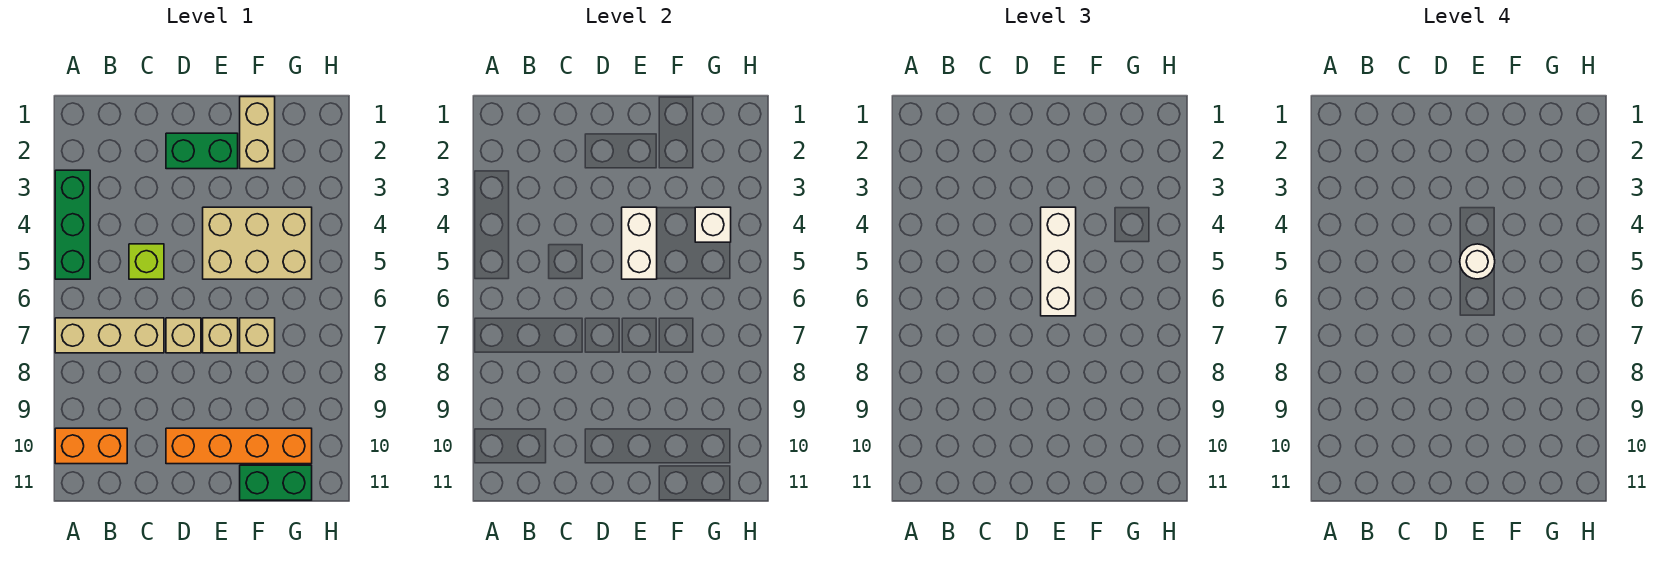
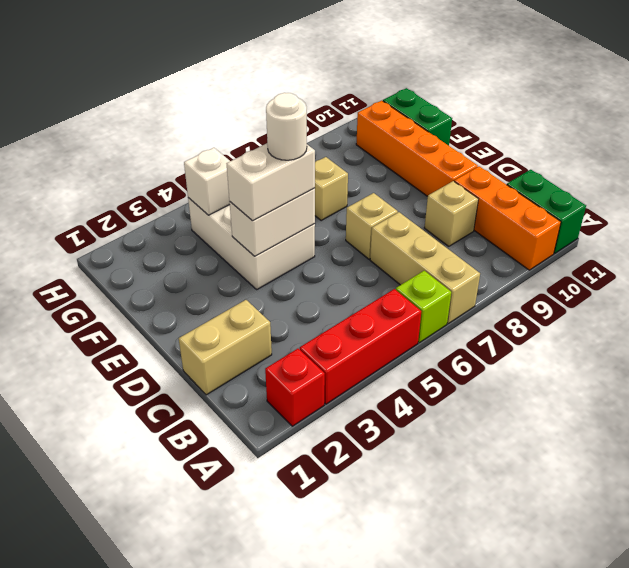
none -> red 1x1 brick [265,349,325,426]
green 1x3 brick [55,170,90,279] -> red 1x3 brick [300,289,421,404]
orange 1x2 brick [55,428,127,464] -> orange 1x3 brick [454,166,561,270]
lime 1x1 brick [129,244,164,279] -> lime 1x1 brick moved to [396,271,451,343]
green 1x2 brick [166,133,238,169] -> green 1x2 brick moved to [507,170,586,253]
tan 2x3 brick [203,207,312,279] -> white 2x3 brick [188,198,315,289]
white 1x3 brick [1041,207,1076,316] -> white 1x2 brick [227,143,315,221]
tan 1x1 brick [203,318,238,353] -> tan 1x1 brick moved to [425,181,478,246]
tan 1x2 brick [240,97,275,169] -> tan 1x2 brick moved to [179,300,272,395]

